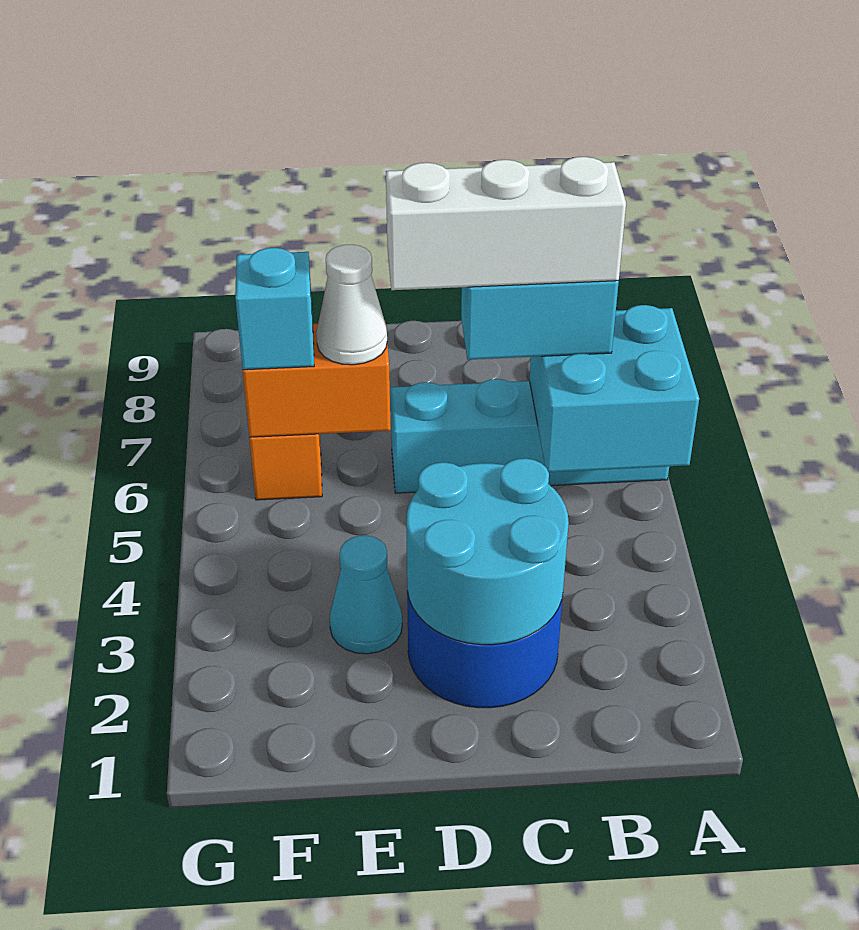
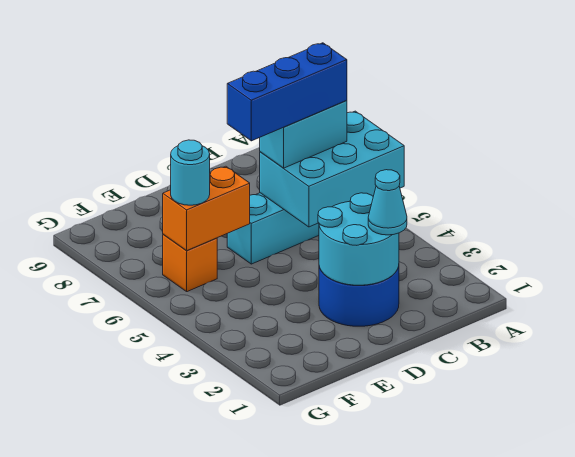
cyan 2x2 brick [529,305,699,472] -> cyan 2x3 brick [260,111,404,227]
white 1x3 brick [386,157,626,290] -> blue 1x3 brick [227,43,347,141]
cyan 1x1 cone [330,535,402,654] -> cyan 1x1 cone moved to [368,170,407,235]
white 1x1 cone [316,245,387,365] -> none
cyan 1x1 brick [235,248,314,370] -> cyan 1x1 round brick [171,140,210,205]

